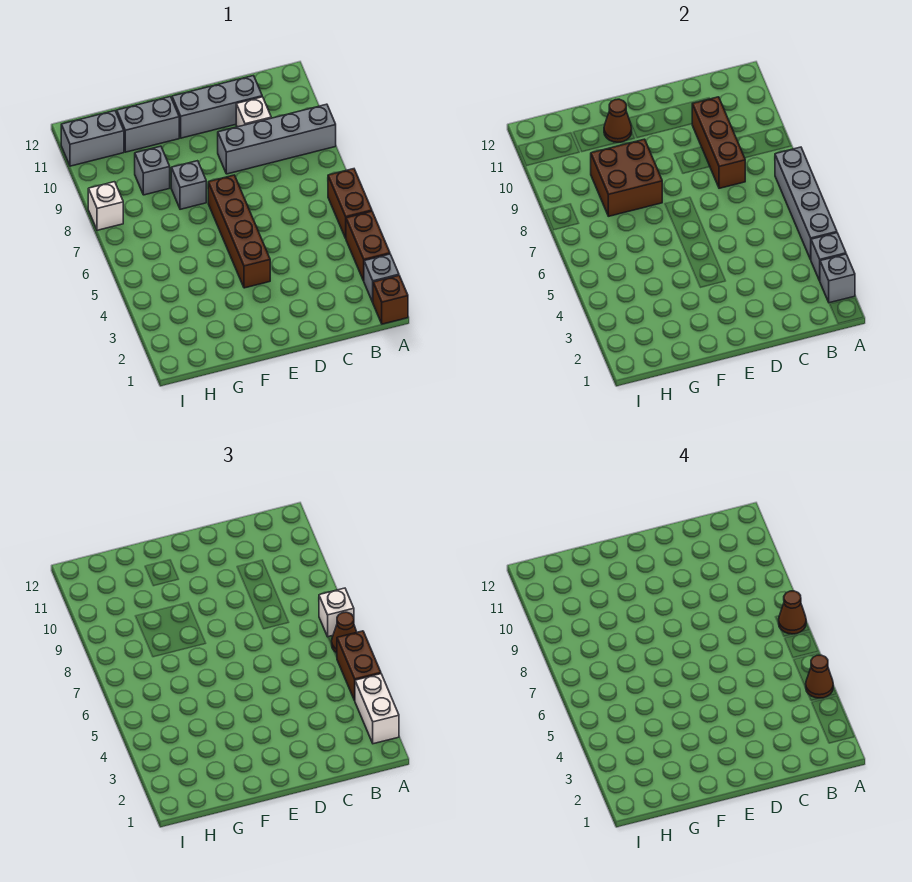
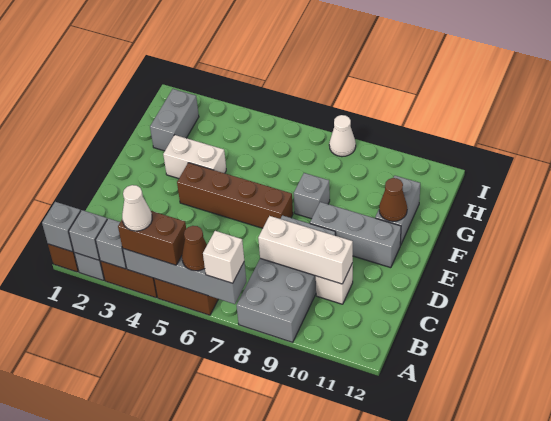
white 1x2 brick [355,674,399,744] -> white 1x2 brick moved to [163,135,226,179]
brown 1x1 cone [805,655,833,698] -> white 1x1 cone [122,185,152,231]
brown 1x1 cone [778,591,806,634] -> none
grey 1x4 brick [218,104,336,174] -> grey 2x4 brick [237,215,336,342]
brown 1x3 brick [692,97,745,188] -> white 1x3 brick [258,216,353,284]
grey 1x3 brick [172,76,262,138] -> grey 1x3 brick turned to [310,202,401,268]
brown 2x2 brick [591,139,662,216] -> none
grey 1x1 brick [135,146,170,195] -> grey 1x1 brick moved to [42,202,81,252]
grey 1x2 brick [61,111,124,166] -> grey 1x2 brick moved to [150,89,199,151]
white 1x1 brick [88,182,123,230] -> white 1x1 cone [329,115,356,157]

